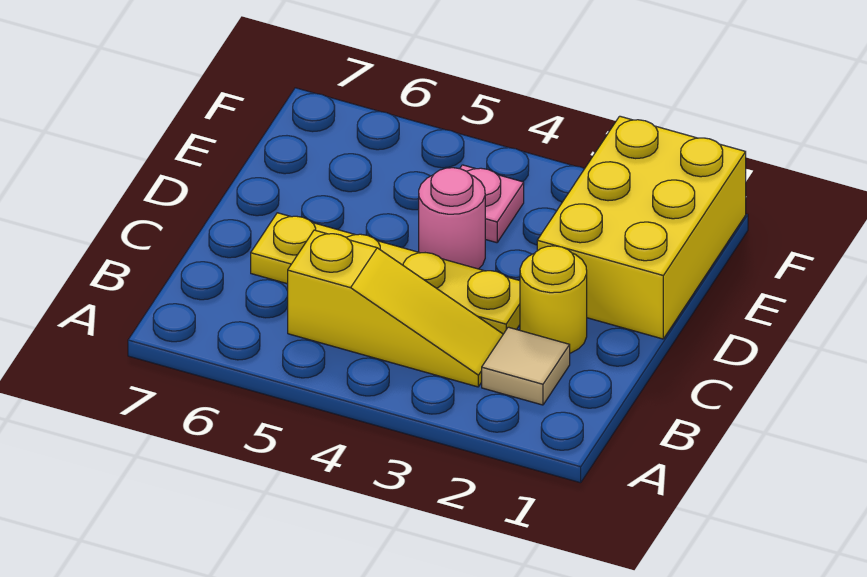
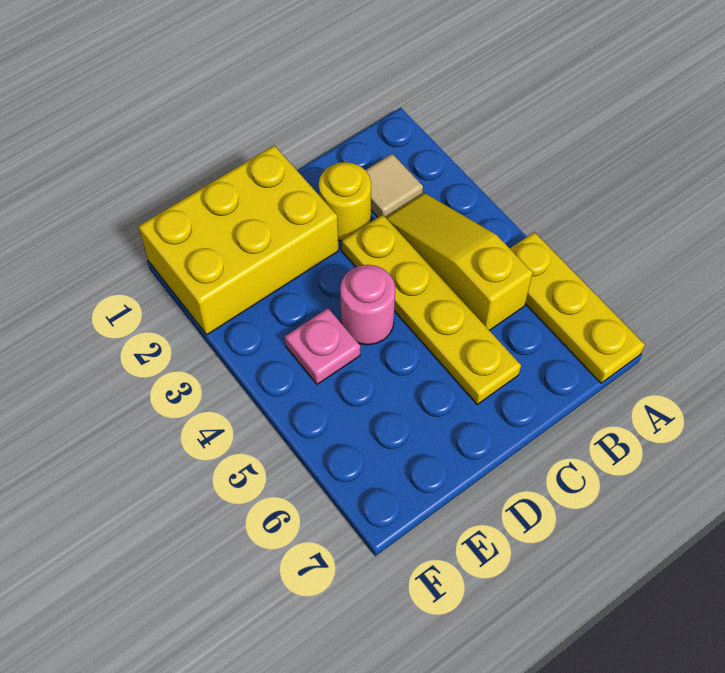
none -> yellow 1x3 plate [510,232,645,383]

